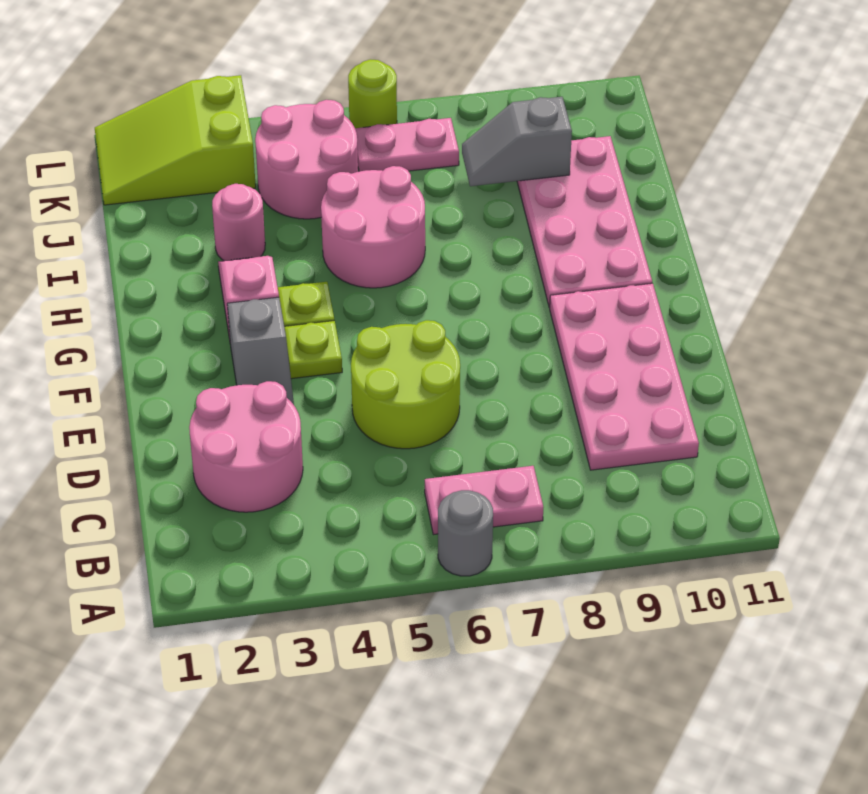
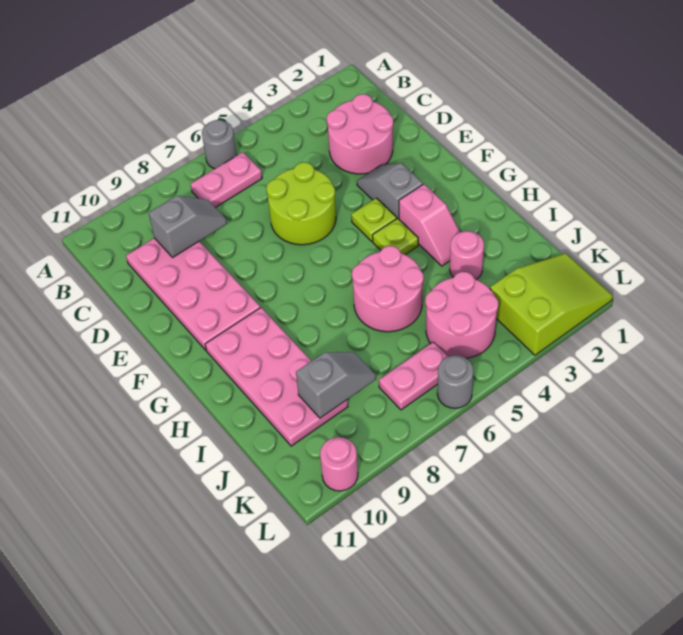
none -> grey 1x2 slope [149,196,227,258]
lime 1x1 round brick [348,59,397,128] -> grey 1x1 round brick [437,355,474,408]
none -> pink 1x1 round brick [320,437,358,491]

